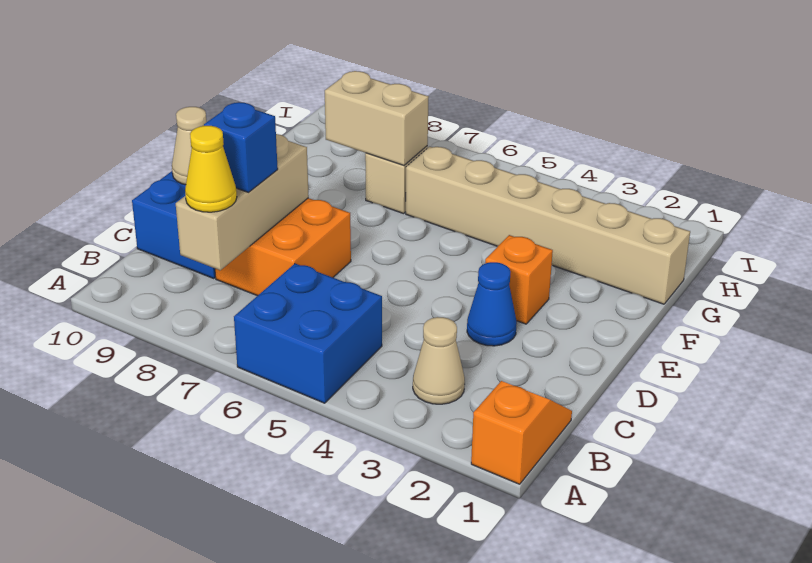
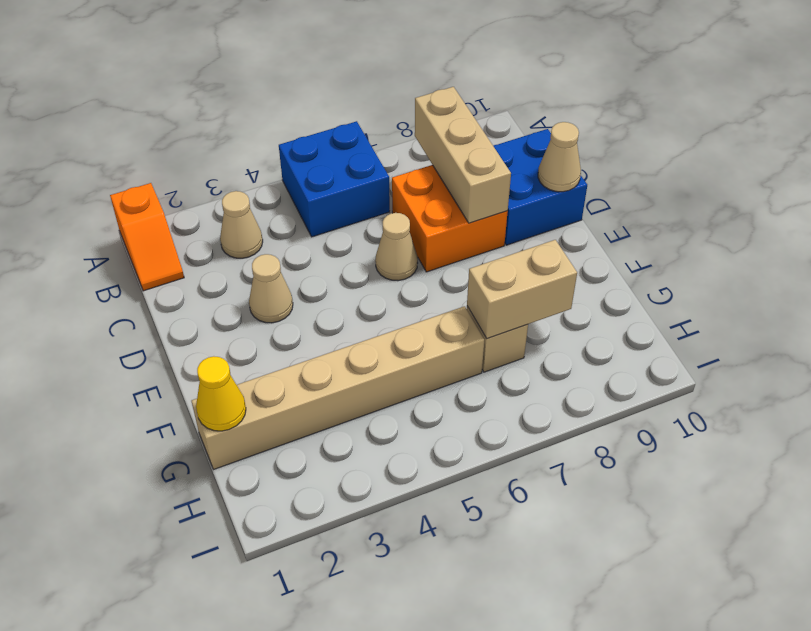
yellow 1x1 cone [185,126,237,212] -> yellow 1x1 cone moved to [196,356,246,431]
blue 1x1 brick [204,102,278,192] -> none
blue 1x1 cone [467,262,517,346] -> tan 1x1 cone [249,254,293,323]
none -> tan 1x1 cone [375,213,418,281]
orange 1x1 brick [485,235,553,324] -> none

